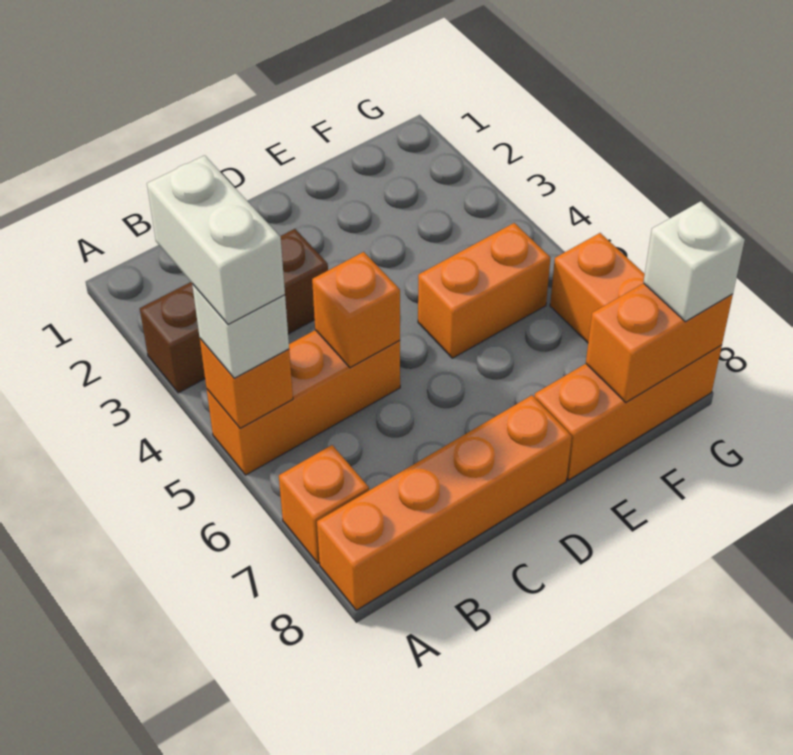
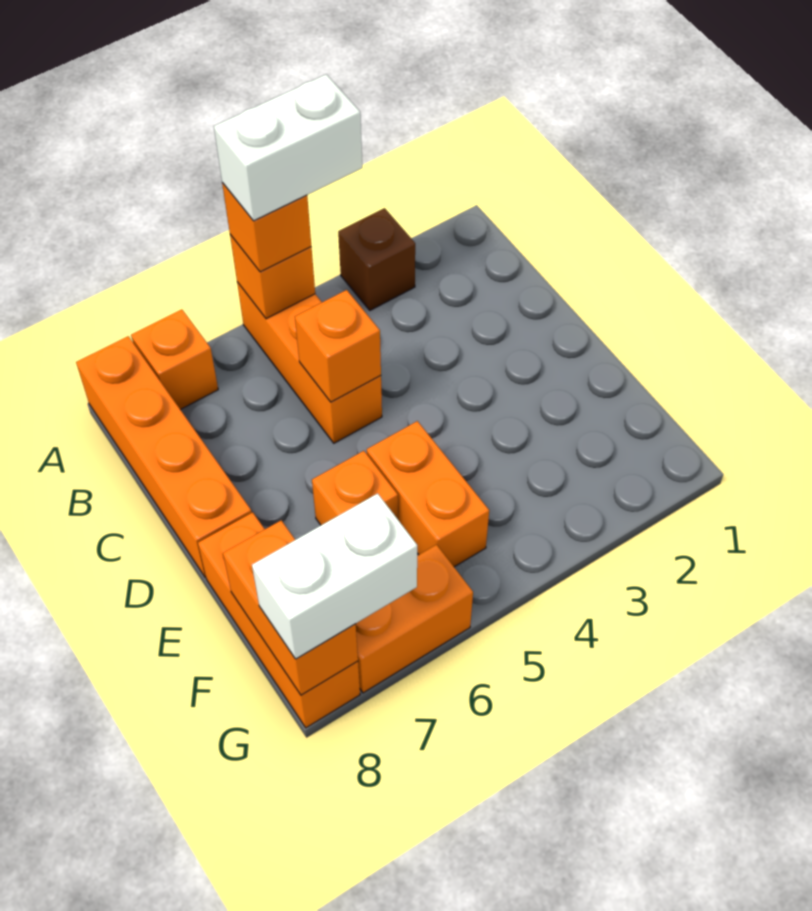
brown 1x3 brick [140,229,328,393] -> brown 1x1 brick [338,208,415,310]
white 1x1 brick [192,284,289,378] -> orange 1x1 brick [222,183,311,272]
none -> orange 1x1 brick [312,451,398,525]
white 1x1 brick [643,201,745,322] -> white 1x2 brick [252,493,417,659]

